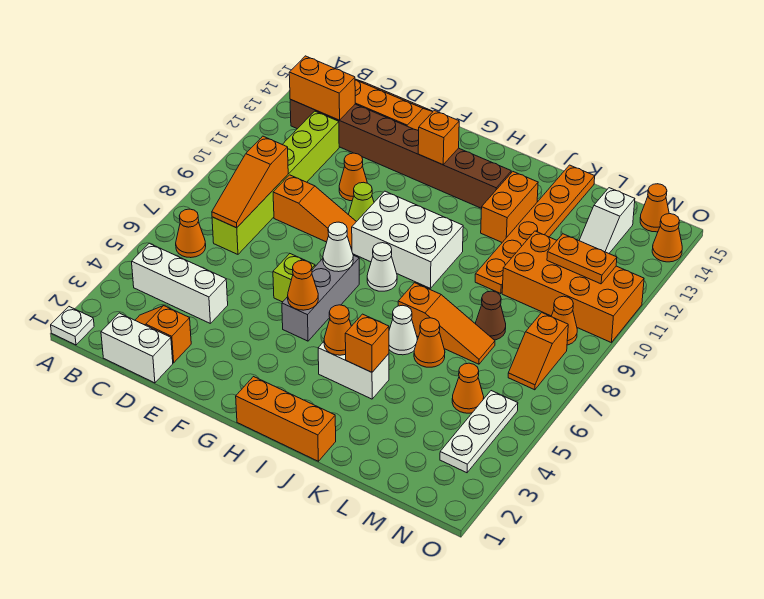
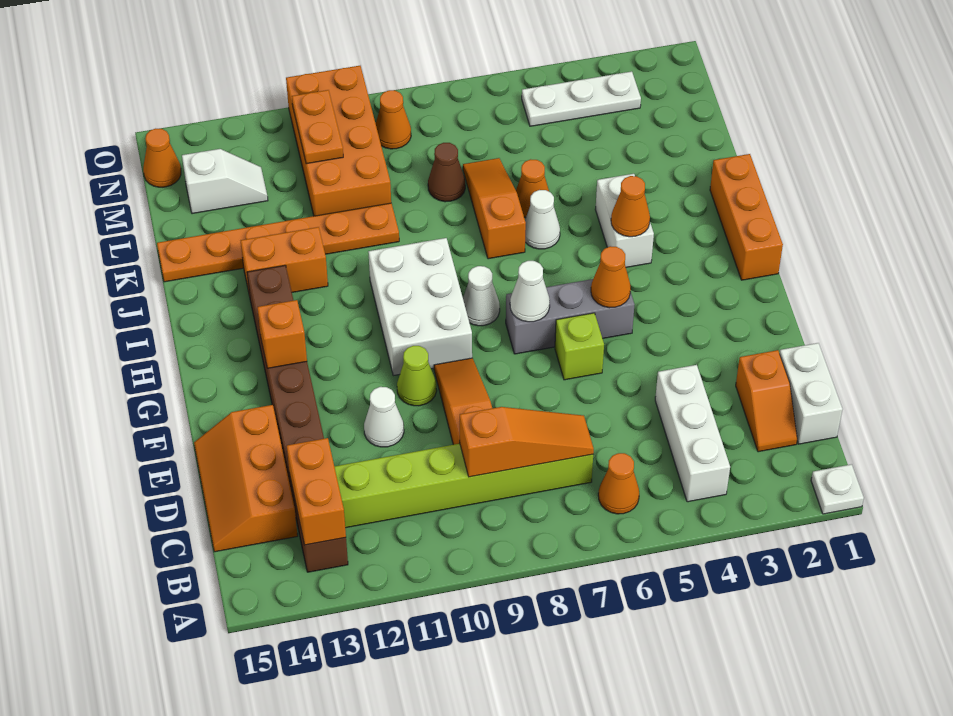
orange 1x1 cone [339,153,367,201] -> white 1x1 cone [364,387,404,447]
orange 1x1 brick [345,314,389,372] -> none
orange 1x1 cone [452,363,484,413] -> none
orange 1x2 slope [508,313,568,390] -> none
orange 1x1 cone [652,214,682,262] -> none

